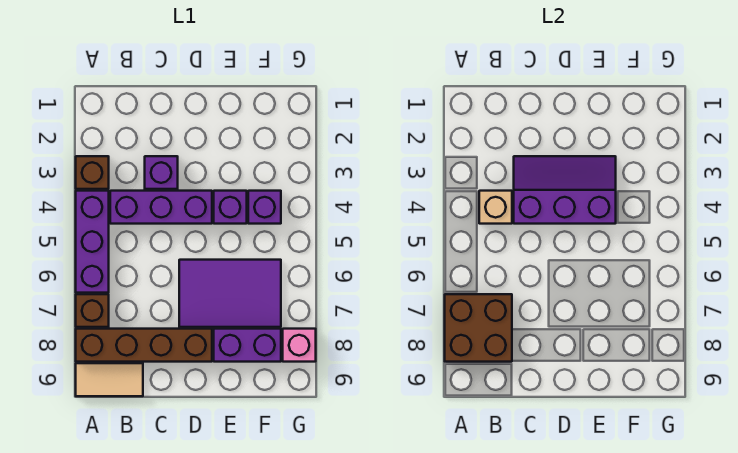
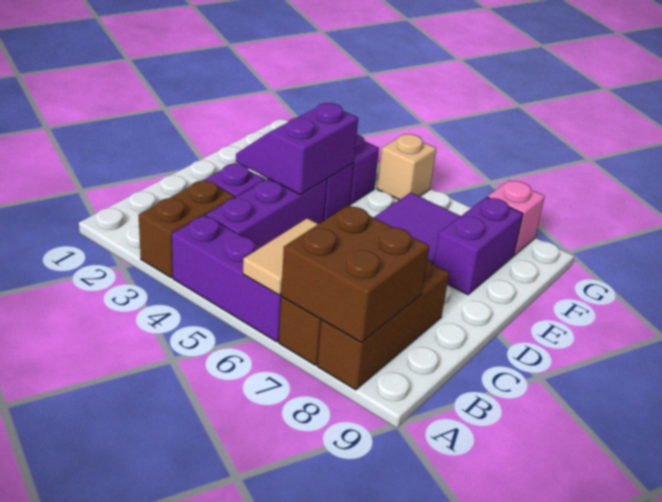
brown 1x1 brick [76,156,109,189] -> brown 1x2 brick [139,180,235,278]
brown 1x4 brick [76,329,212,362] -> brown 1x3 brick [317,259,449,390]
tan 1x2 tile [76,363,143,396] -> tan 1x2 tile moved to [243,218,318,295]
tan 1x1 brick [479,191,512,224] -> tan 1x1 brick moved to [377,134,436,200]
purple 2x3 slope [514,156,616,224] -> purple 2x2 slope [236,103,358,194]

